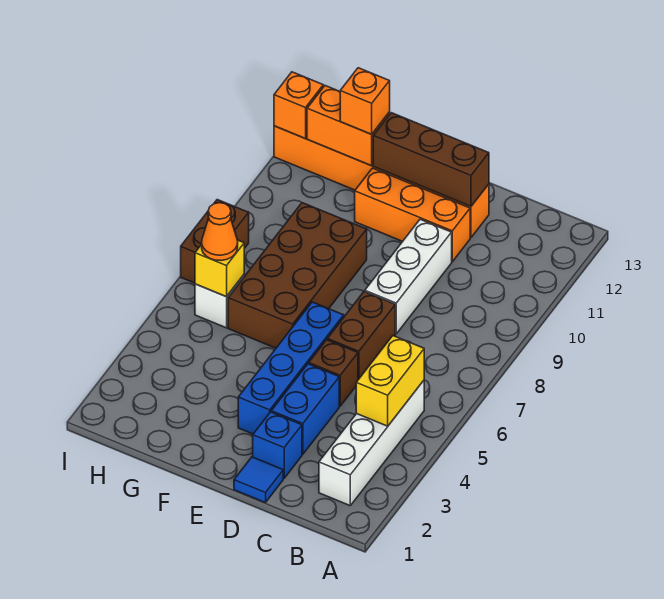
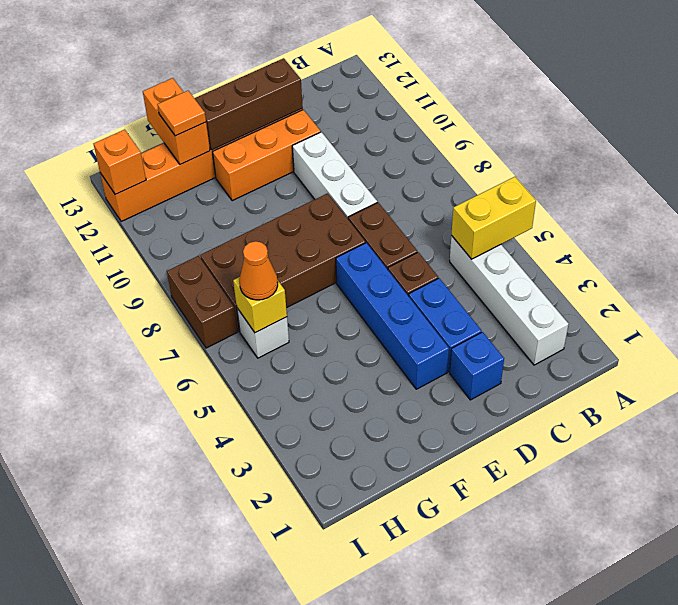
yellow 1x2 brick [356,336,424,426] -> yellow 1x2 brick turned to [451,177,536,259]
blue 1x1 tile [234,457,283,503] -> none
brown 2x4 brick [228,203,367,348] -> brown 2x4 brick turned to [200,193,366,331]
orange 1x2 brick [307,86,390,166] -> orange 1x2 brick turned to [143,78,210,165]
orange 1x1 brick [340,68,390,134] -> orange 1x1 tile [157,91,206,136]

